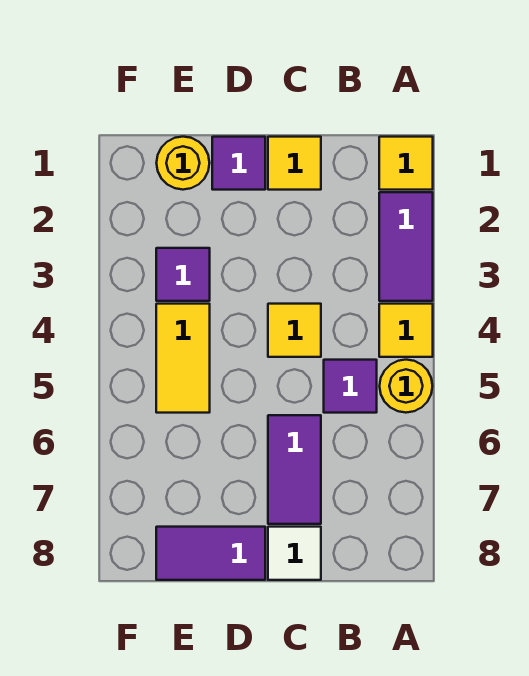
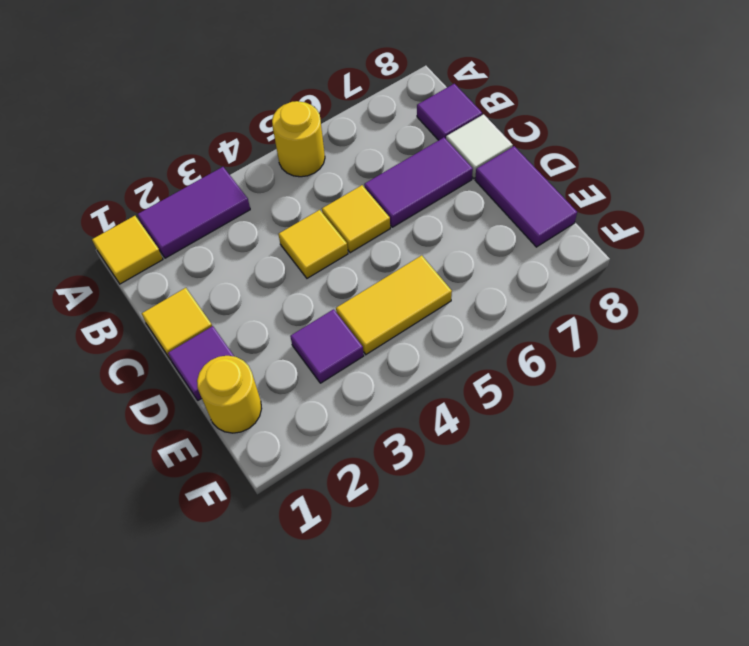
yellow 1x1 tile [379,304,433,357] -> yellow 1x1 tile moved to [322,185,390,253]
purple 1x1 tile [324,360,377,413] -> purple 1x1 tile moved to [417,84,482,140]

